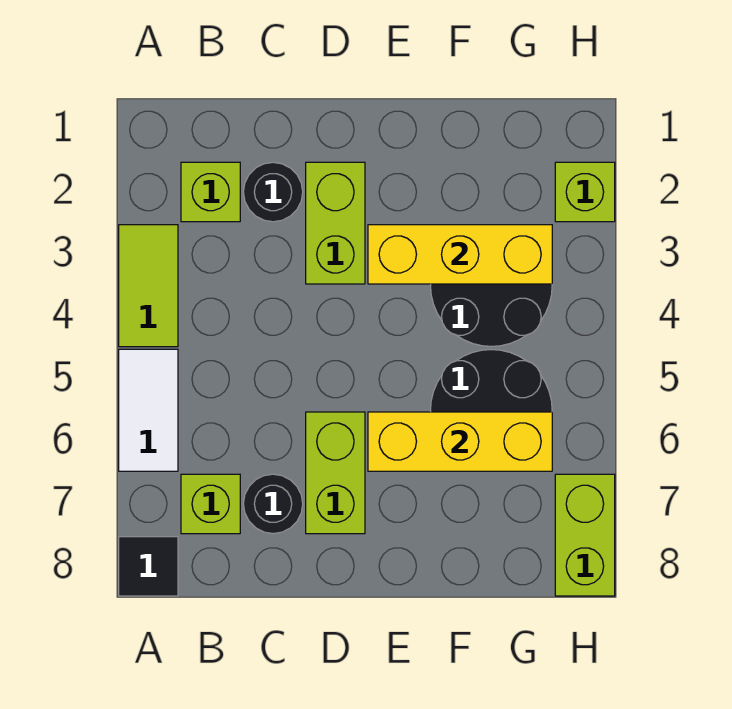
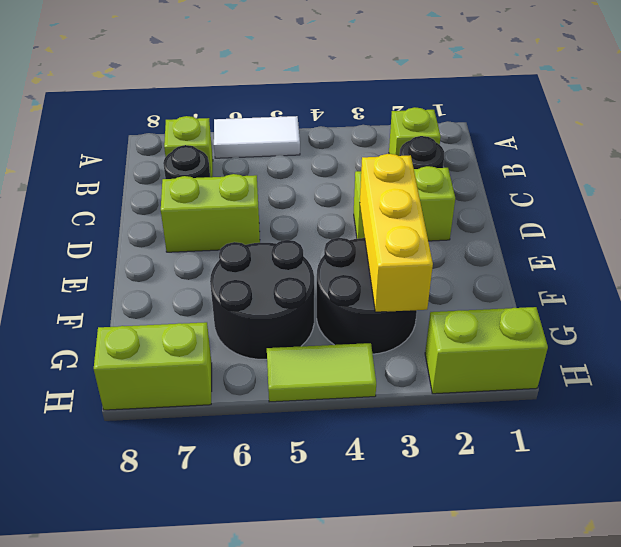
lime 1x2 tile [119,225,178,347] -> lime 1x2 tile moved to [267,343,376,402]
black 1x1 tile [119,537,178,596] -> none
yellow 1x3 brick [368,412,552,471] -> none
lime 1x1 brick [555,162,615,222] -> lime 1x2 brick [425,307,548,394]

